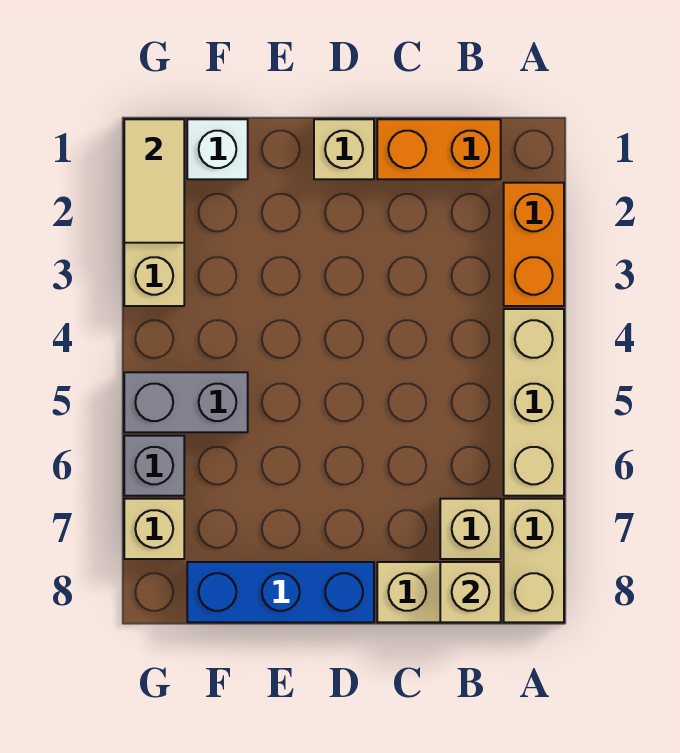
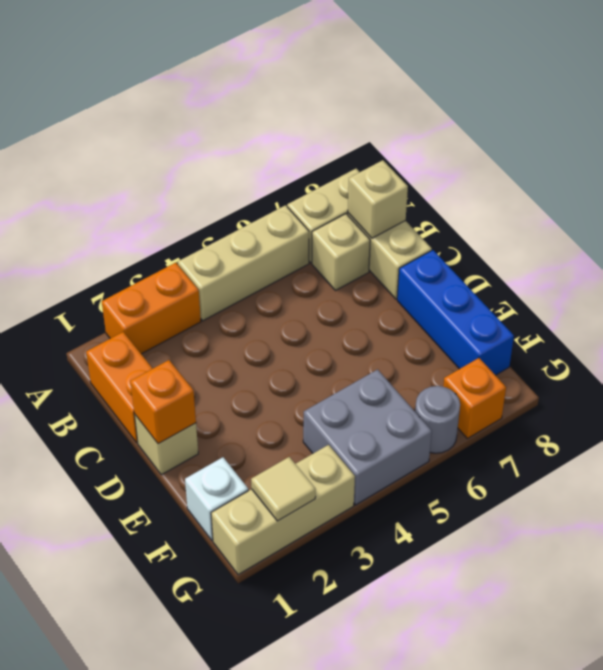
none -> orange 1x1 brick [130,360,196,444]
grey 1x2 brick [124,372,248,432] -> grey 2x2 brick [303,369,432,505]
tan 1x2 tile [124,119,184,243] -> tan 1x1 tile [251,457,316,521]
grey 1x1 brick [124,436,184,496] -> grey 1x1 round brick [415,386,460,453]
tan 1x1 brick [124,499,184,559] -> orange 1x1 brick [443,358,506,439]

